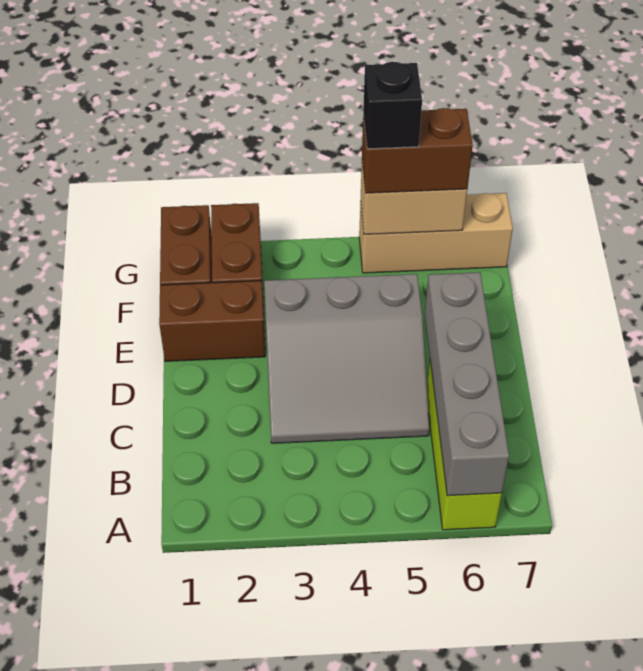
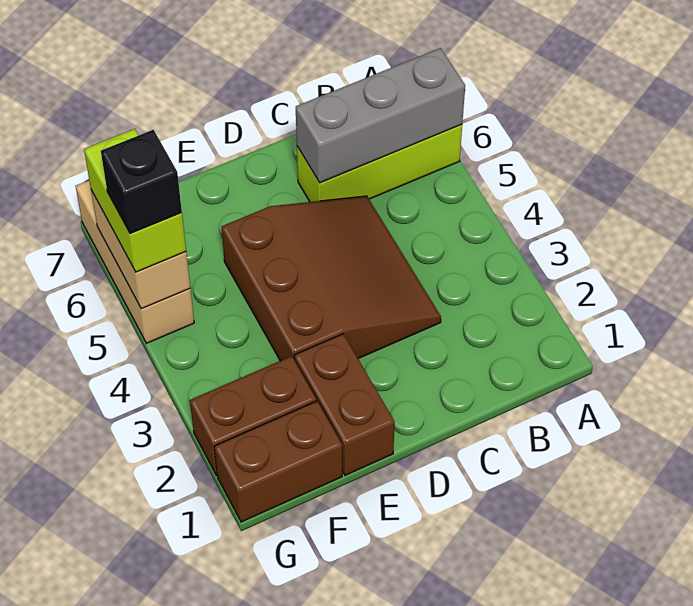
grey 1x4 brick [425,272,509,496] -> grey 1x3 brick [296,48,465,183]
grey 3x3 slope [264,274,429,443] -> brown 3x3 slope [222,196,441,361]
brown 1x2 brick [362,108,473,193] -> lime 1x2 brick [84,129,186,272]

